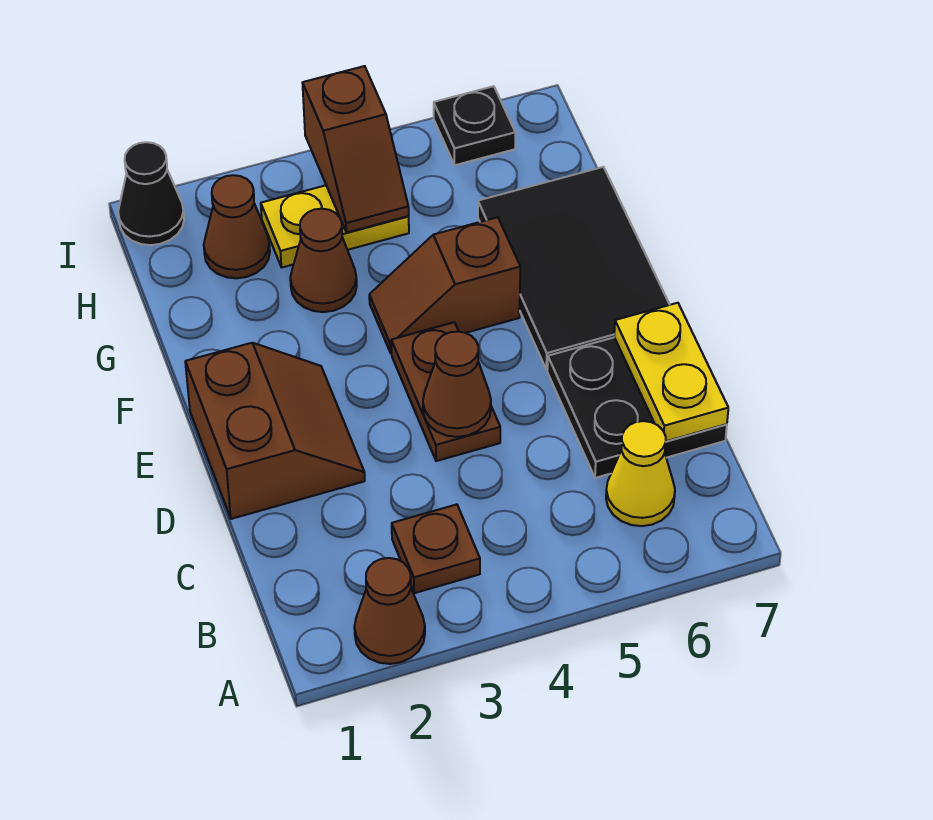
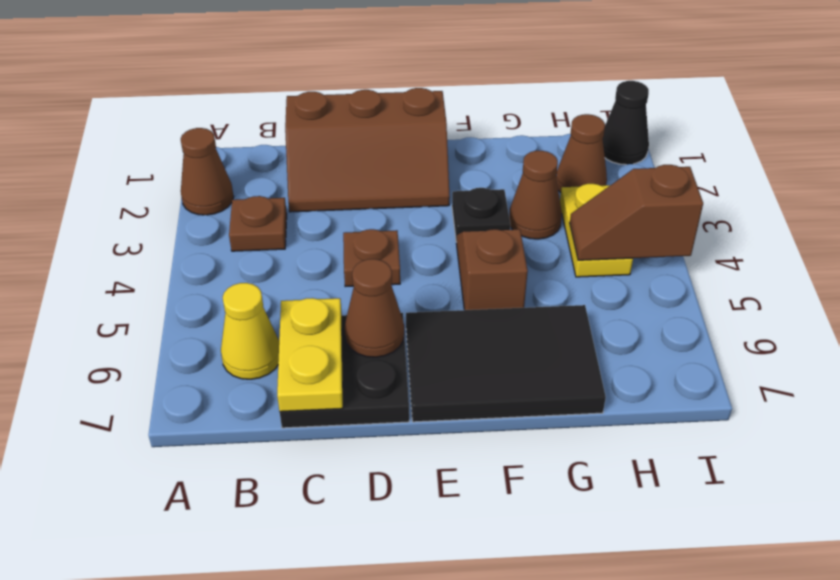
yellow 1x2 plate [614,303,728,441] -> yellow 1x2 plate turned to [277,298,343,412]
brown 2x2 slope [185,343,365,519] -> brown 2x3 slope [285,88,450,212]
brown 1x2 plate [391,322,500,461] -> brown 1x1 plate [343,229,400,287]
brown 1x1 cone [423,332,491,437] -> brown 1x1 cone moved to [344,259,404,357]
black 1x1 plate [434,86,515,165] -> black 1x1 plate moved to [452,188,510,242]

